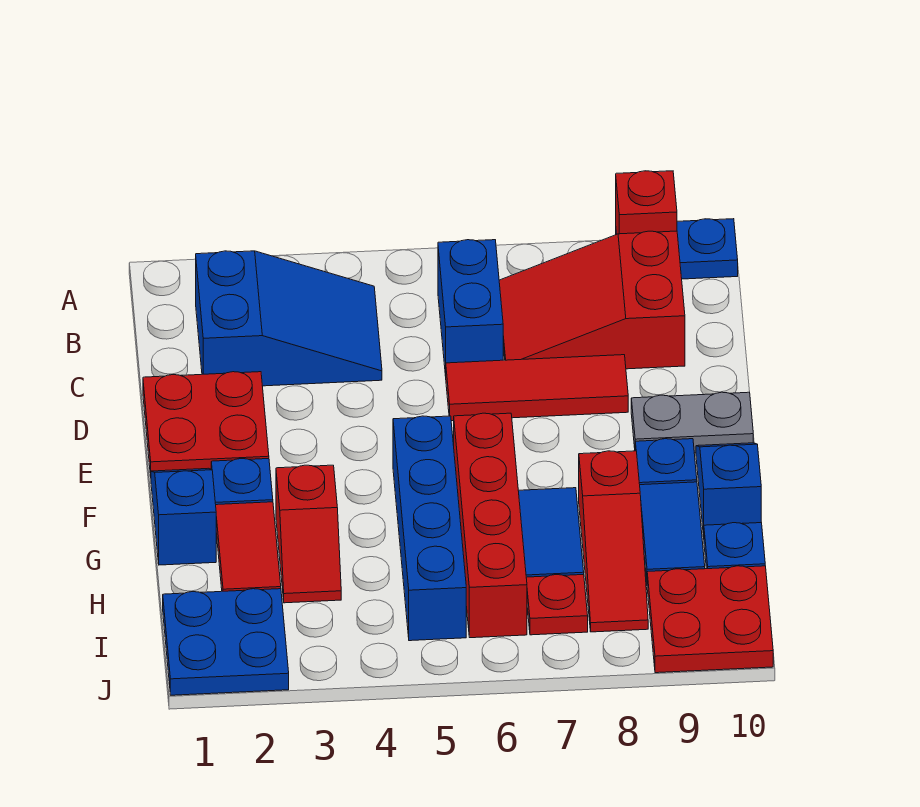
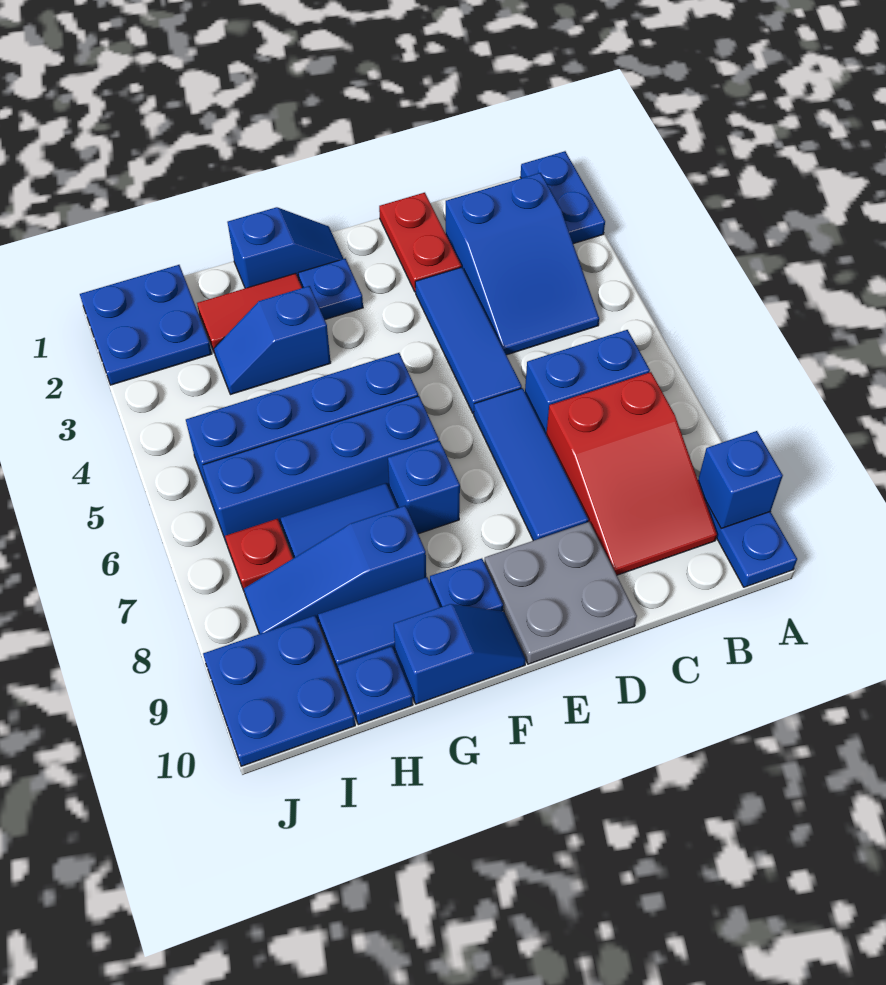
none -> blue 1x2 plate [520,151,605,244]
red 1x1 brick [616,171,677,234] -> blue 1x1 brick [698,431,783,528]
red 2x3 slope [499,231,685,369] -> red 2x3 slope turned to [546,372,717,575]
red 2x2 plate [143,372,269,476] -> red 1x2 plate [379,193,461,292]
none -> blue 1x3 tile [415,267,522,413]
red 1x3 tile [446,355,628,421] -> blue 1x3 tile [474,388,588,541]
grey 1x2 plate [631,392,753,453] -> grey 2x2 plate [484,522,637,664]
red 1x4 brick [454,413,527,638] -> blue 1x4 brick [202,396,439,544]
none -> blue 1x1 brick [388,441,460,534]
red 1x2 slope [276,465,341,603] -> blue 1x2 slope [214,286,331,395]
red 1x3 slope [579,451,648,632] -> blue 1x3 slope [244,506,426,634]
red 2x2 plate [647,566,773,673] -> blue 2x2 plate [203,615,355,766]

